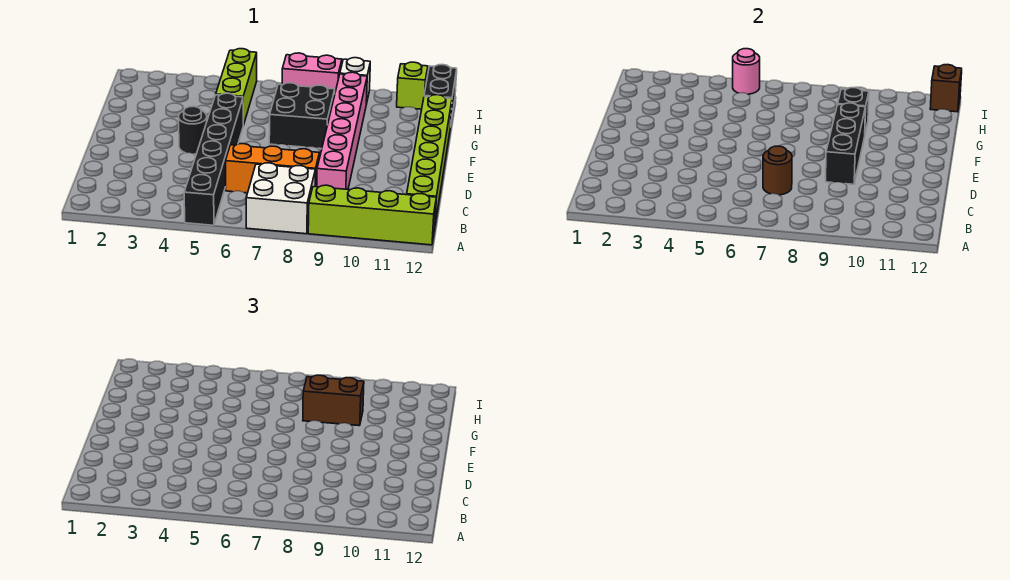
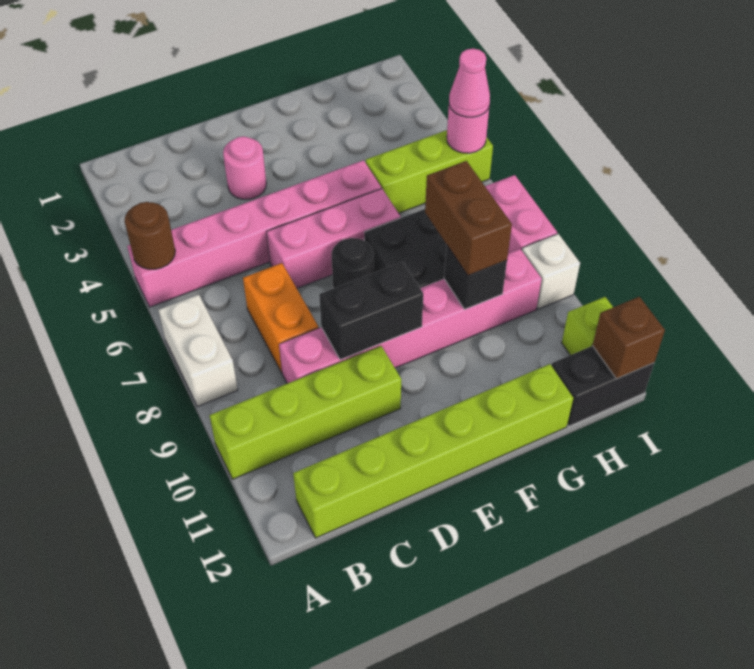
black 1x6 brick [184,93,243,225] -> pink 1x6 brick [127,160,381,307]
white 2x2 brick [246,163,315,234] -> white 1x2 brick [158,294,238,407]
lime 1x4 brick [308,185,436,245] -> lime 1x4 brick turned to [209,346,401,479]
orange 1x3 brick [225,144,319,193] -> orange 1x2 brick [243,263,318,373]
brown 1x1 round brick [763,146,792,195] -> brown 1x1 round brick moved to [124,202,175,269]
none -> pink 1x1 round brick [223,136,266,199]
none -> pink 1x3 brick [267,189,401,288]
black 1x3 brick [826,103,866,184] -> black 1x2 brick [319,262,423,360]
black 1x1 round brick [179,106,207,154] -> black 1x1 round brick moved to [332,238,374,288]
none -> pink 1x1 cone [449,48,490,117]

